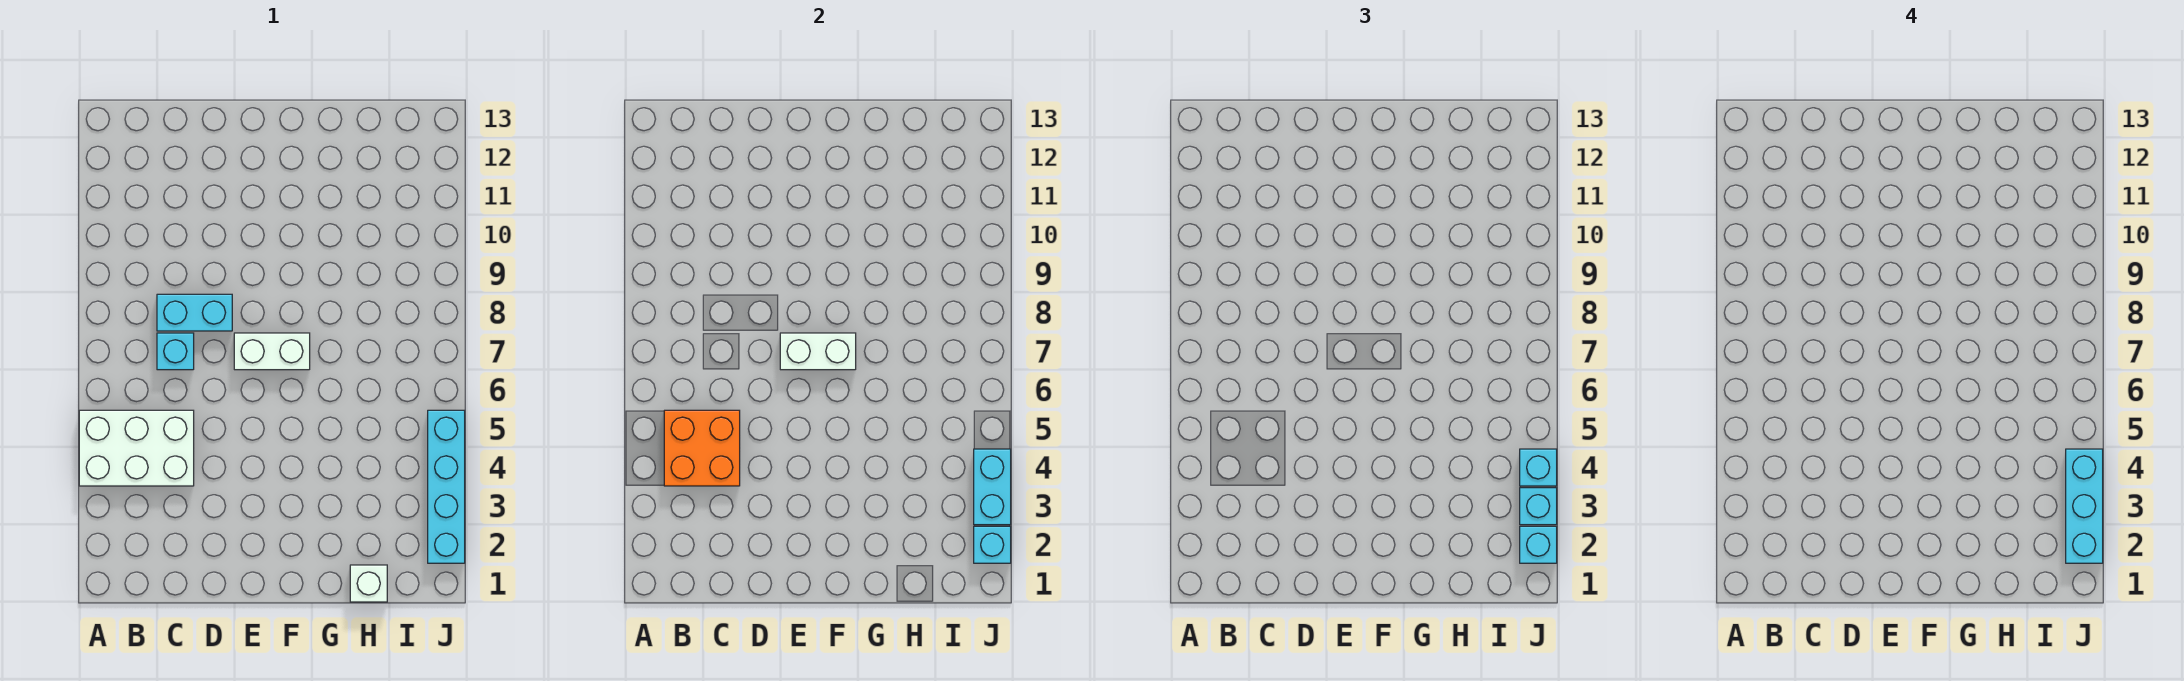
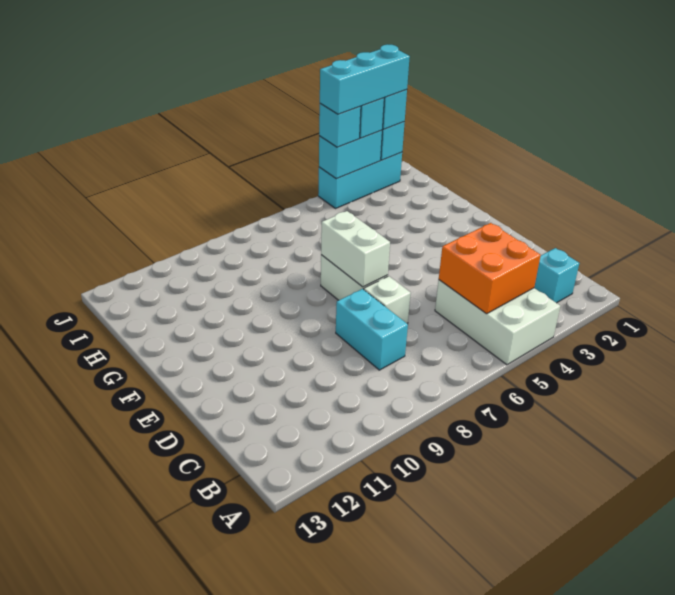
cyan 1x1 brick [157,333,194,370] -> cyan 1x1 brick moved to [534,248,579,303]
white 1x1 brick [350,565,387,602] -> white 1x1 brick moved to [364,276,411,324]
cyan 1x4 brick [428,410,465,563] -> cyan 1x3 brick [318,152,402,209]

